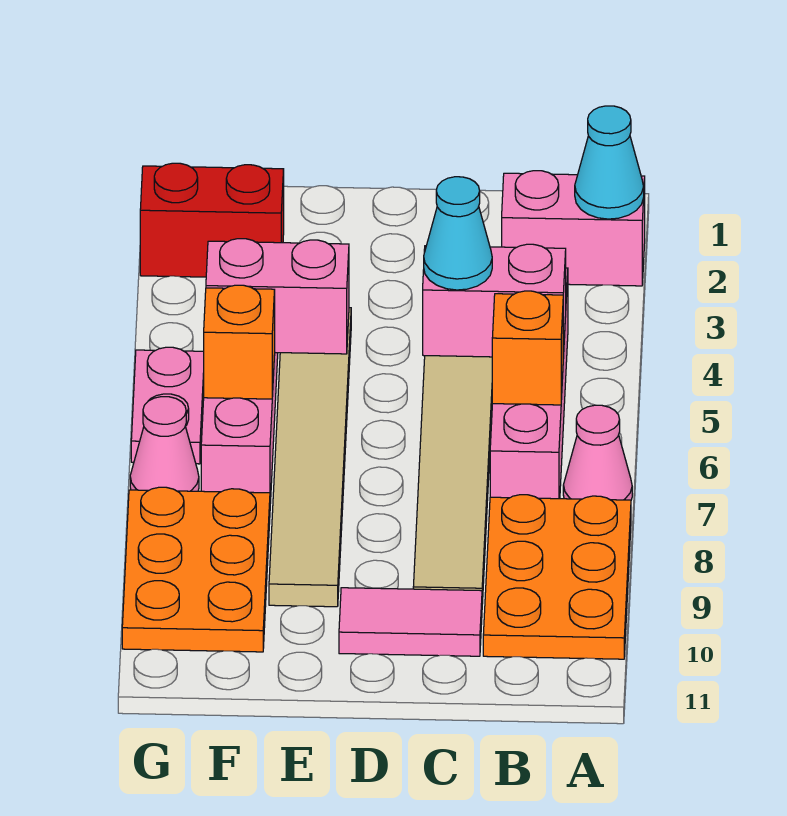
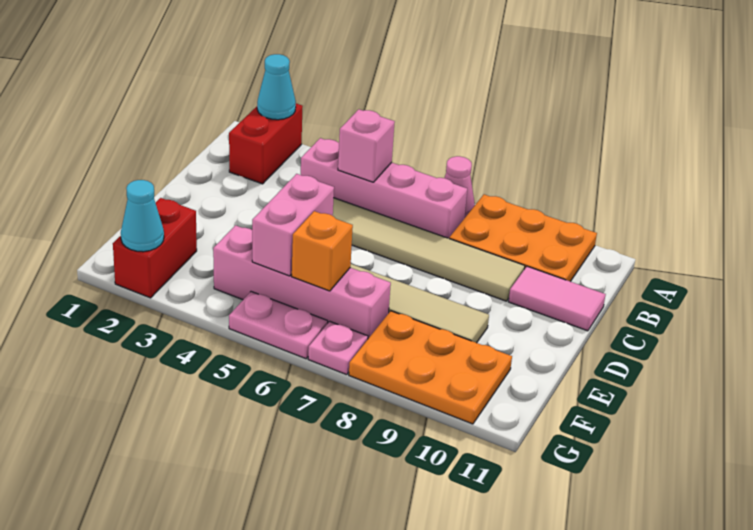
pink 1x2 brick [502,171,645,286] -> red 1x2 brick [229,103,303,184]
pink 1x2 brick [423,244,566,358] -> pink 1x1 brick [338,109,395,182]
orange 1x1 brick [492,291,563,405] -> none
cyan 1x1 cone [424,177,492,290] -> cyan 1x1 cone moved to [121,180,164,252]
pink 1x2 tile [339,588,482,656] -> pink 1x2 tile turned to [509,266,606,331]
pink 1x1 cone [130,397,199,491] -> pink 1x1 plate [308,321,368,375]

